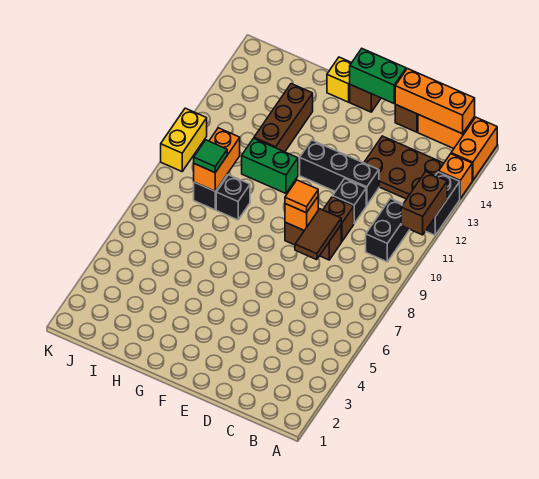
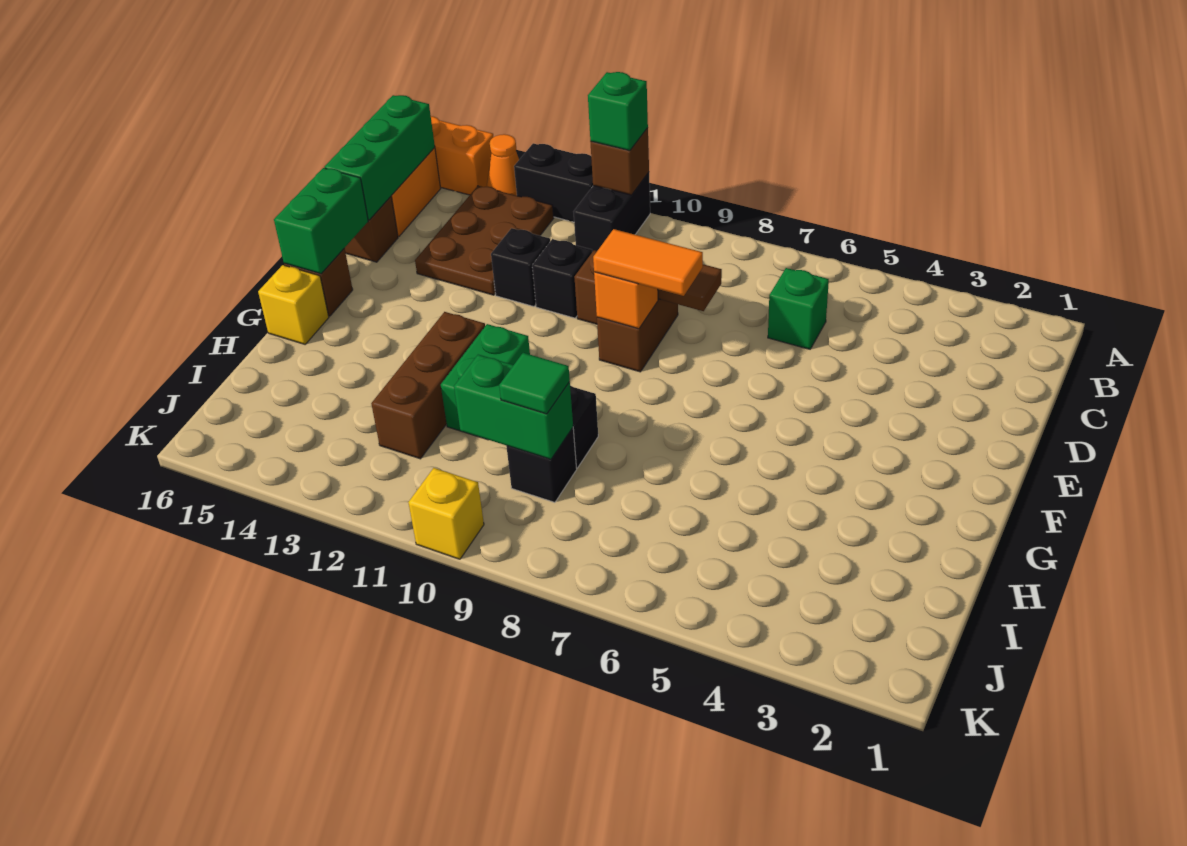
brown 1x2 brick [401,171,447,235] -> brown 1x1 brick [591,128,649,195]
none -> green 1x1 brick [588,72,648,151]
orange 1x1 brick [439,154,472,199] -> orange 1x1 cone [487,134,519,196]
black 1x2 brick [366,198,410,262] -> black 1x2 brick turned to [573,172,650,252]
orange 1x3 brick [395,68,475,134] -> green 1x3 brick [324,95,435,220]
none -> green 1x1 brick [768,268,829,349]
black 1x3 brick [300,140,379,205] -> black 1x1 brick [491,228,550,307]
orange 1x1 tile [285,180,318,213] -> orange 1x2 tile [593,229,703,296]
brown 1x3 brick [254,84,313,152] -> brown 1x3 brick turned to [371,312,485,459]
orange 1x2 brick [194,128,240,191] -> green 1x2 brick [454,355,573,459]
yellow 1x2 brick [161,108,207,171] -> yellow 1x1 brick [408,468,484,559]

